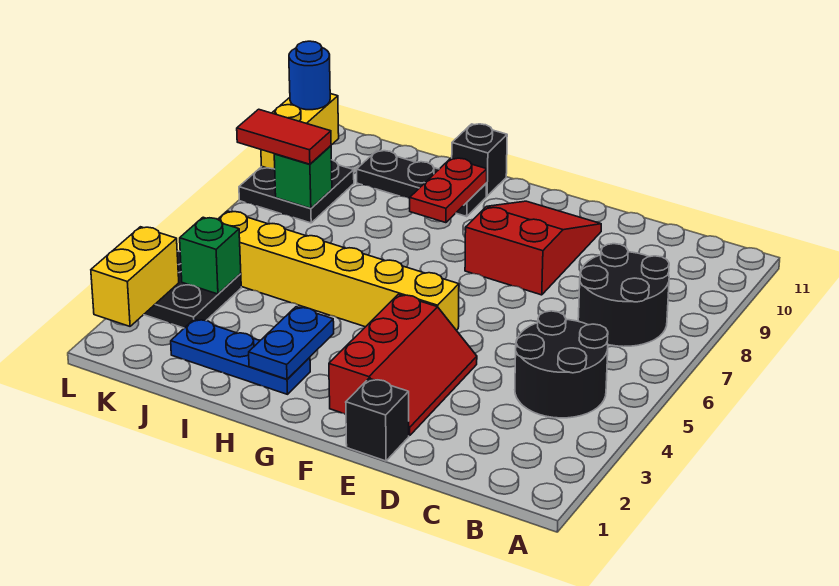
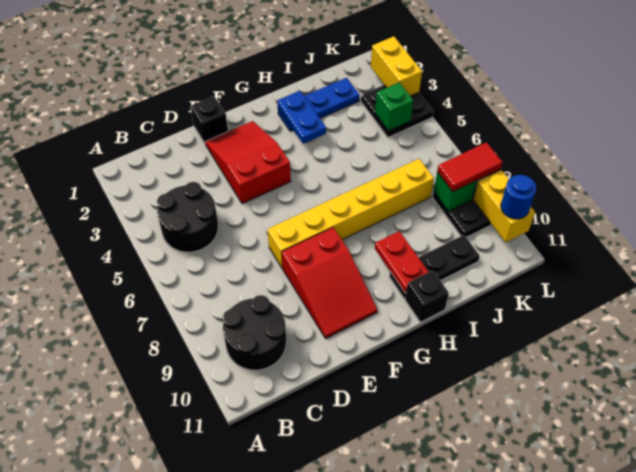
black 2x2 round brick [578,244,669,347] -> black 2x2 round brick moved to [223,295,286,370]
red 2x3 slope [329,294,477,436] -> red 2x3 slope turned to [205,121,291,204]
yellow 1x6 brick [218,211,459,330] -> yellow 1x6 brick moved to [268,159,434,268]

